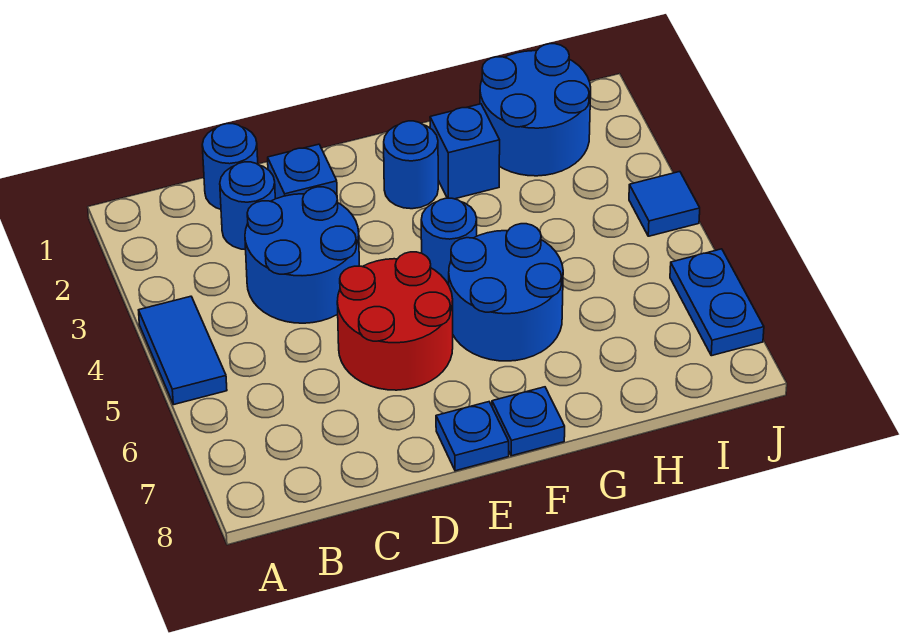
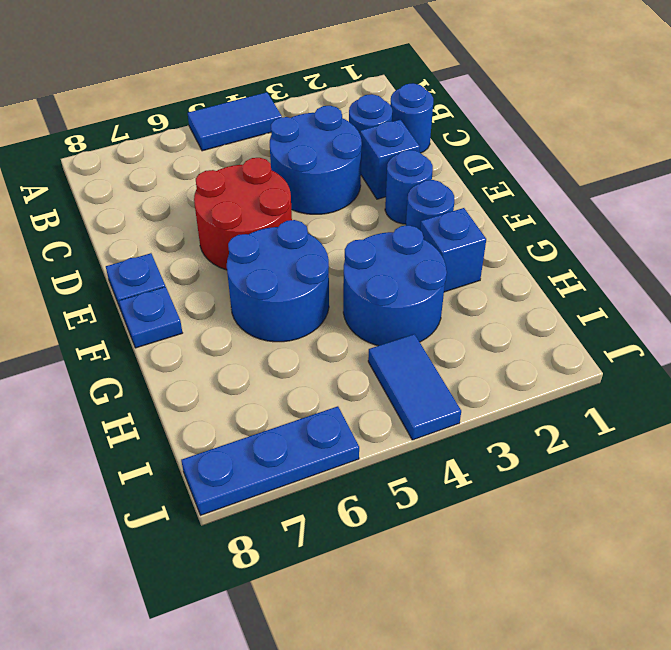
blue 1x1 round brick [421,198,477,285] -> blue 1x1 round brick moved to [385,150,433,224]
blue 2x2 round brick [480,44,591,176] -> blue 2x2 round brick moved to [343,225,447,346]
blue 1x1 tile [629,172,700,236] -> blue 1x2 tile [368,334,461,440]
blue 1x2 plate [670,249,764,356] -> blue 1x3 plate [181,406,359,515]

